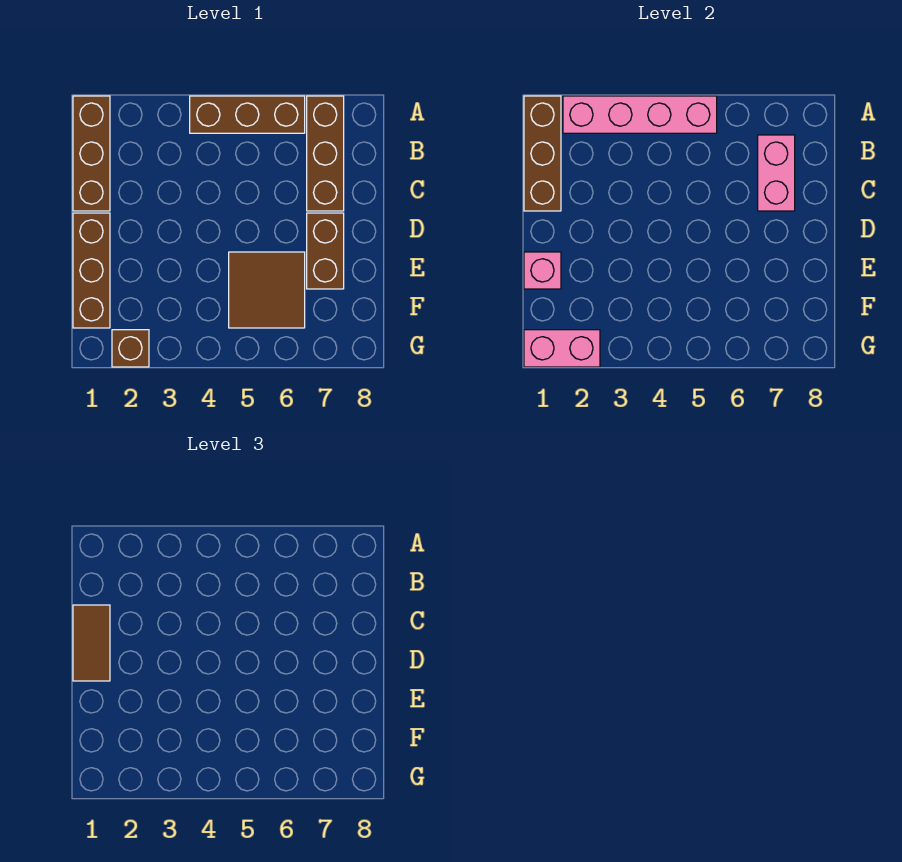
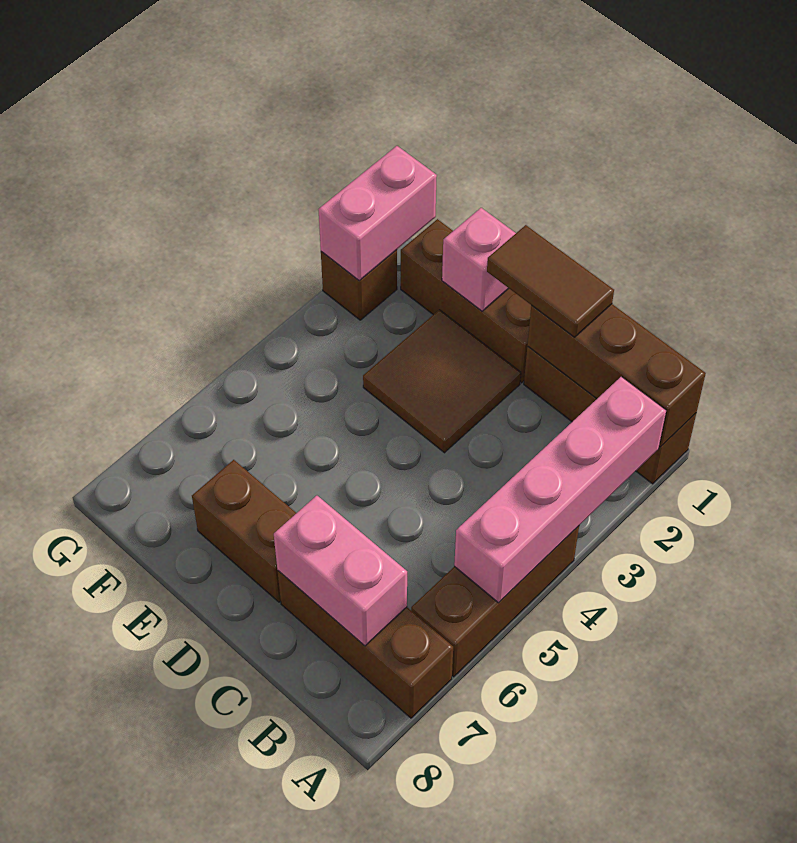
brown 2x2 tile [229,252,305,328] -> brown 2x2 tile moved to [363,310,521,453]

